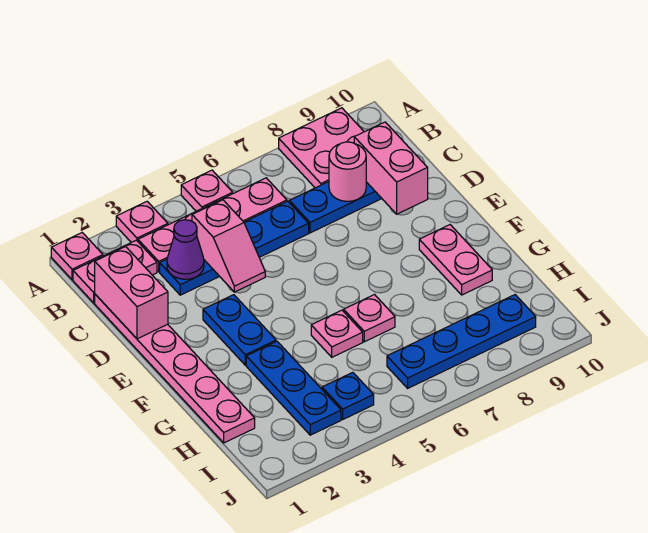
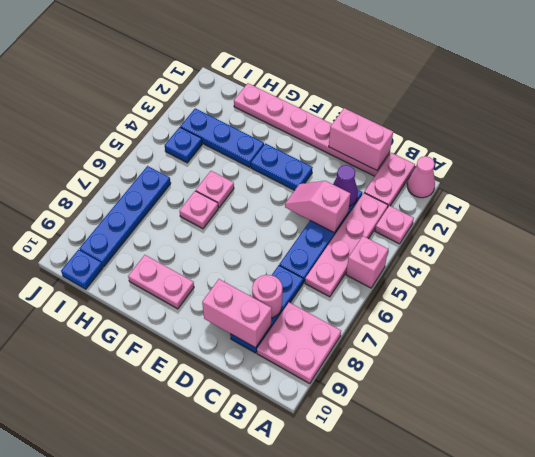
pink 1x1 plate [51,233,103,280] -> pink 1x1 cone [407,156,435,198]
pink 1x1 plate [181,170,233,211] -> pink 1x1 brick [346,236,388,288]
none -> blue 1x1 plate [61,250,103,289]

